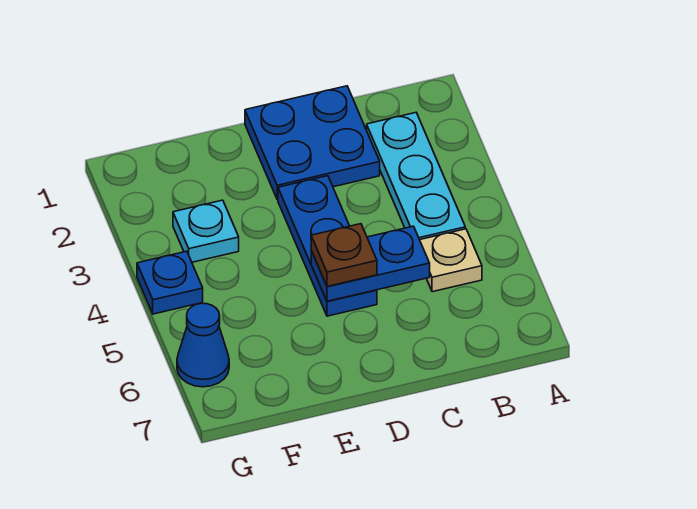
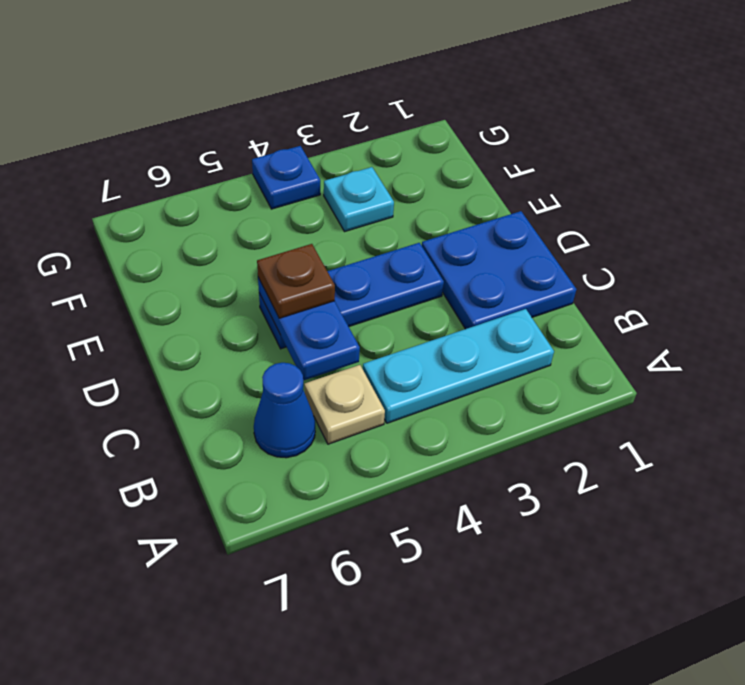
blue 1x1 cone [177,303,229,387] -> blue 1x1 cone moved to [254,363,315,458]

